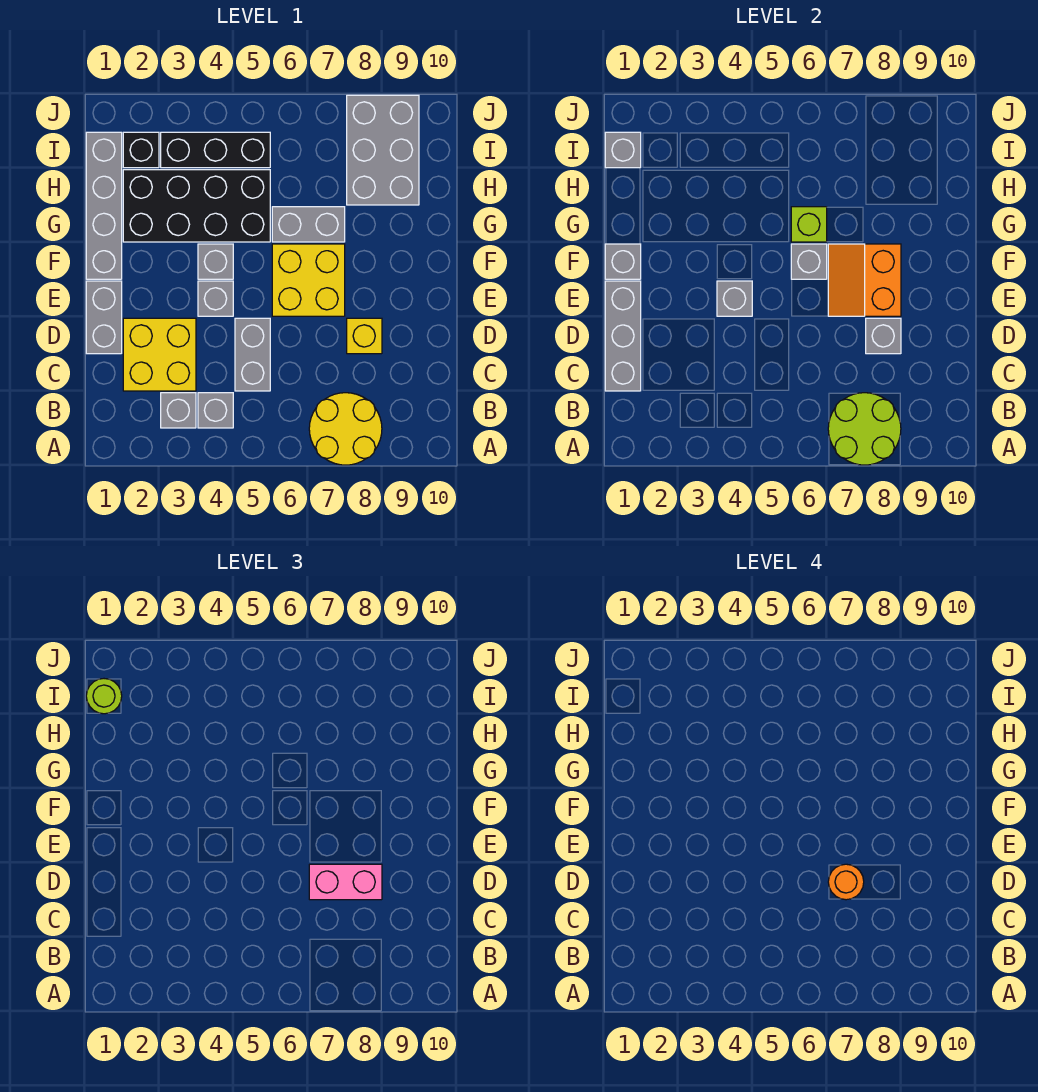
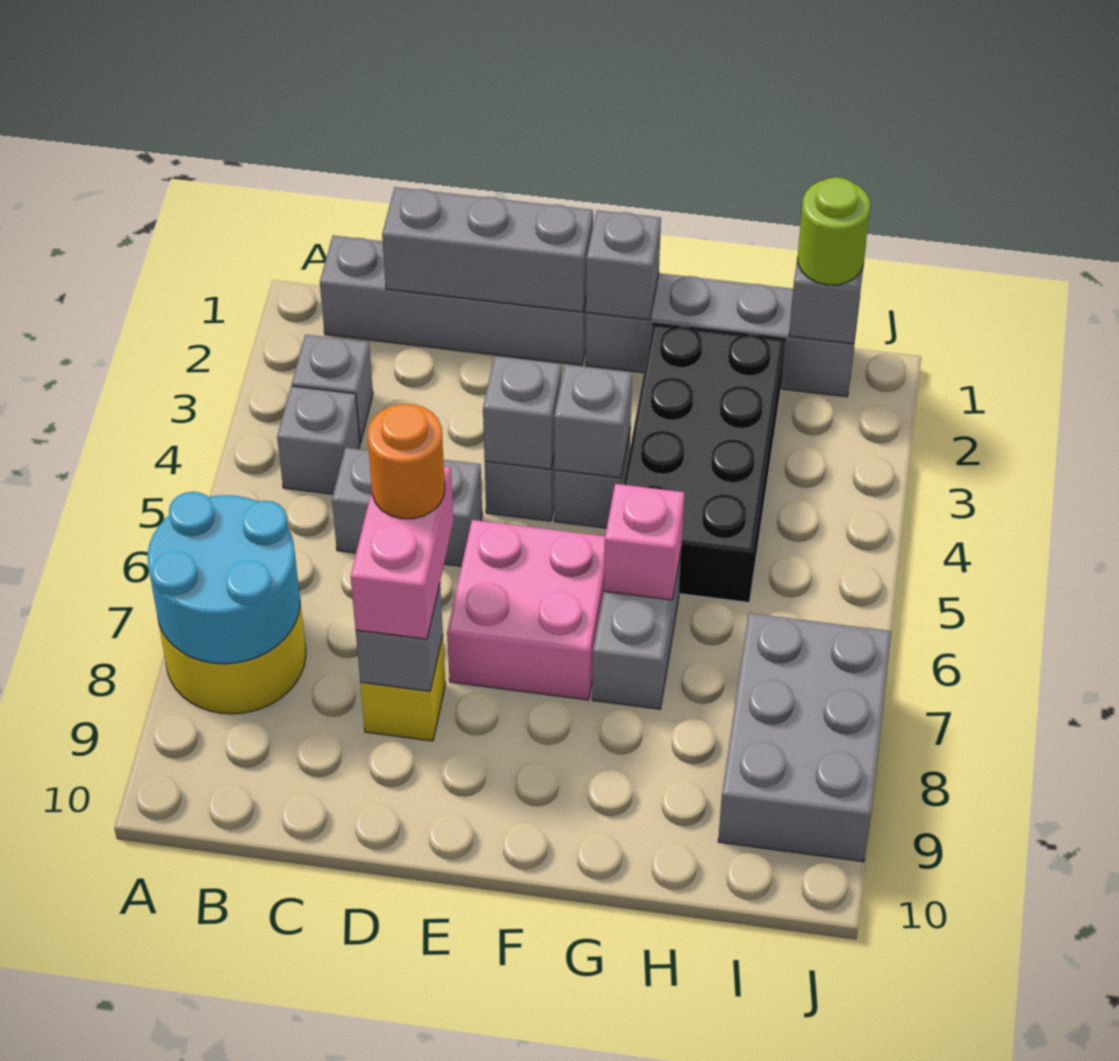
lime 2x2 round brick [828,393,901,465] -> cyan 2x2 round brick [148,492,300,664]
yellow 2x2 brick [123,318,196,391] -> none
grey 1x2 brick [86,281,122,354] -> grey 1x4 brick [320,236,586,365]
yellow 2x2 brick [272,244,345,316] -> pink 2x2 brick [447,520,605,700]
orange 2x2 slope [828,244,901,316] -> none
grey 1x1 brick [791,244,827,279] -> grey 1x1 brick moved to [554,364,632,478]
lime 1x1 brick [791,207,827,242] -> pink 1x1 brick [604,484,685,600]
grey 2x3 brick [347,95,419,205] -> grey 2x3 brick turned to [718,613,891,862]
black 1x1 brick [123,132,159,168] -> none
black 1x3 brick [161,132,270,168] -> none

